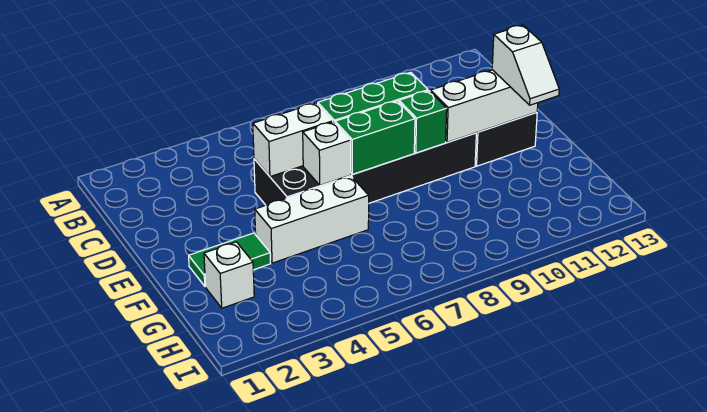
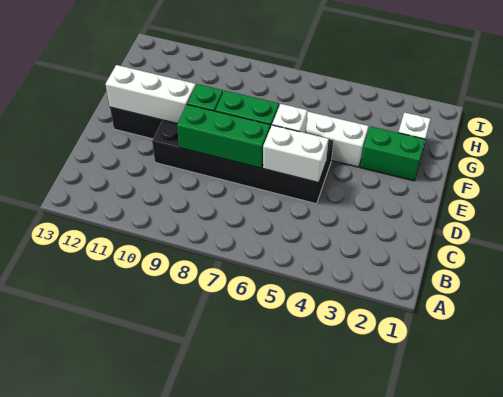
white 1x2 slope [492,25,559,105] -> none
green 1x2 tile [189,233,271,287] -> green 1x2 brick [360,126,425,181]

